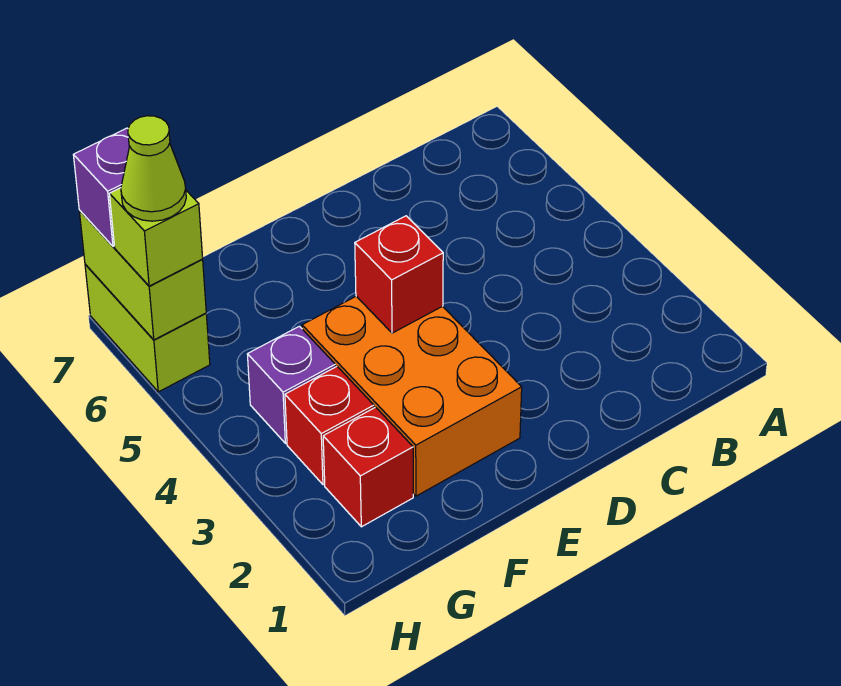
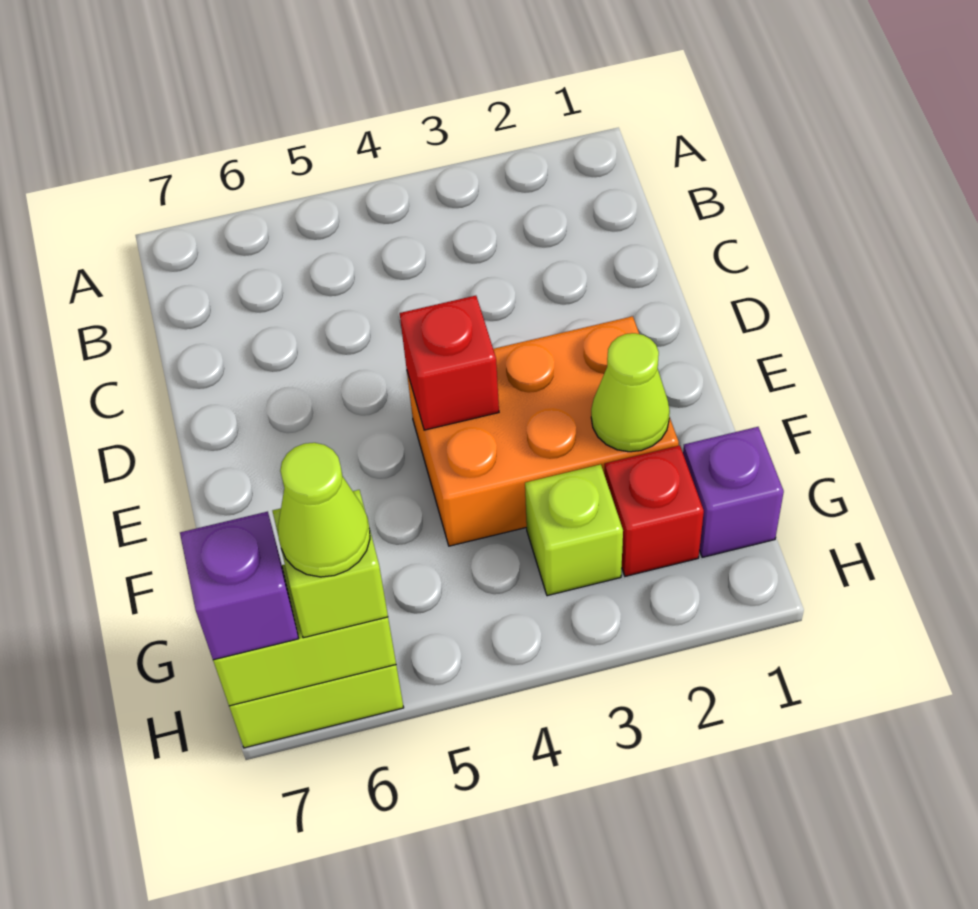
none -> lime 1x1 cone [591,333,670,452]
red 1x1 brick [285,367,374,485] -> lime 1x1 brick [525,464,623,596]
purple 1x1 brick [247,326,335,443] -> purple 1x1 brick moved to [683,427,784,557]

